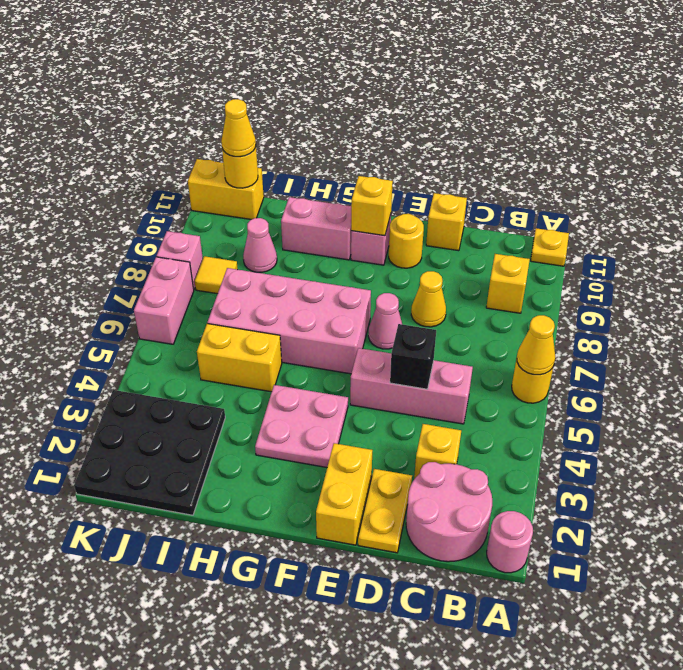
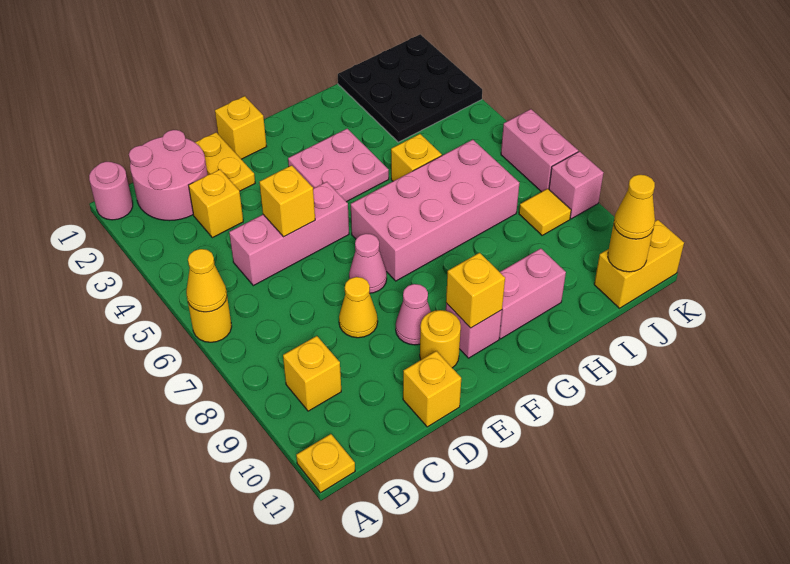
black 1x1 brick [390,324,436,389] -> yellow 1x1 brick [259,165,315,237]
yellow 1x2 brick [316,443,372,545] -> yellow 1x1 brick [215,96,267,159]
yellow 1x2 brick [197,324,282,392] -> yellow 1x1 brick [391,134,442,181]
pink 1x1 cone [243,218,277,272] -> pink 1x1 cone moved to [396,284,431,345]

